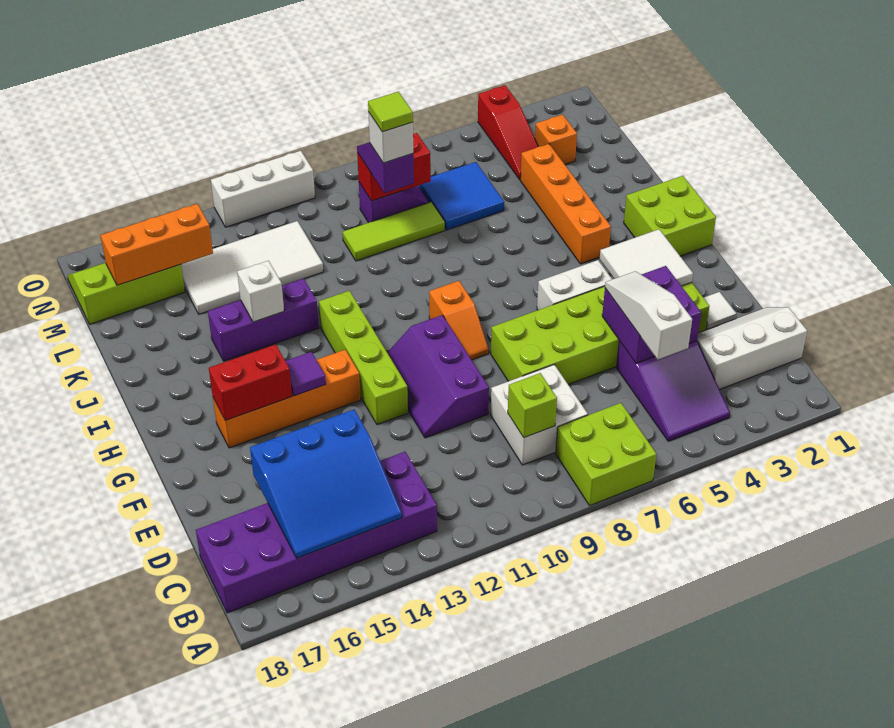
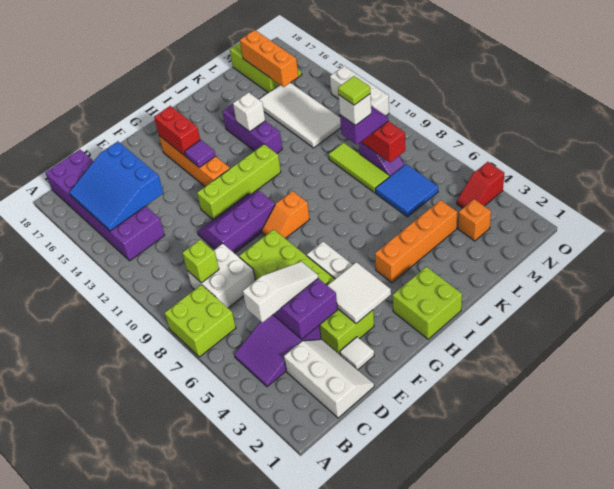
red 1x3 slope [478,85,538,180] -> red 1x2 slope [457,162,504,208]

